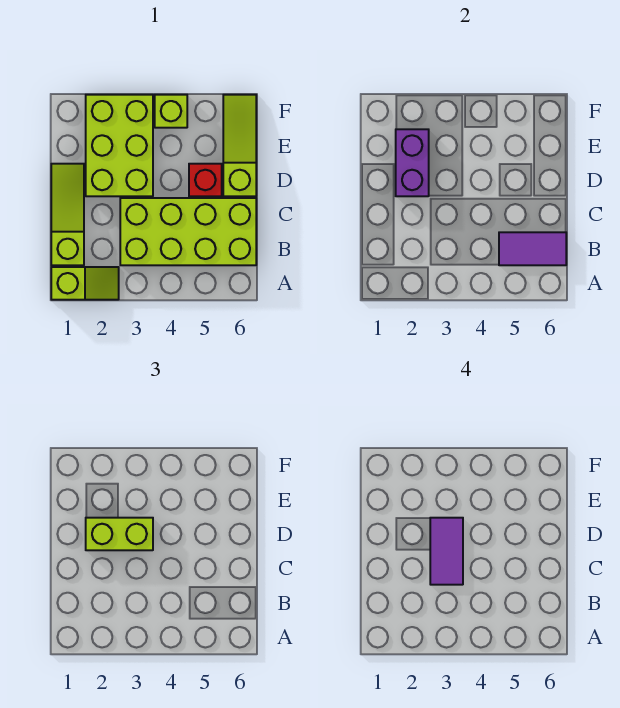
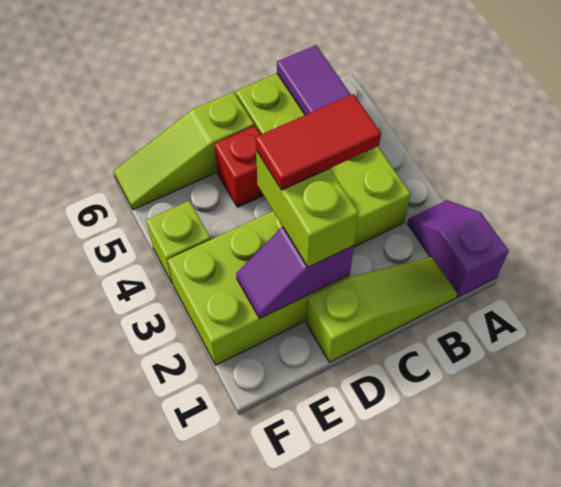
lime 1x2 slope [51,267,119,300] -> purple 1x2 slope [407,200,509,297]
lime 1x3 slope [51,164,84,265] -> lime 1x3 slope turned to [306,257,457,362]
purple 1x2 tile [430,518,463,585] -> red 1x2 tile [256,94,381,190]
purple 1x2 brick [396,129,429,196] -> purple 1x2 slope [236,227,354,318]

